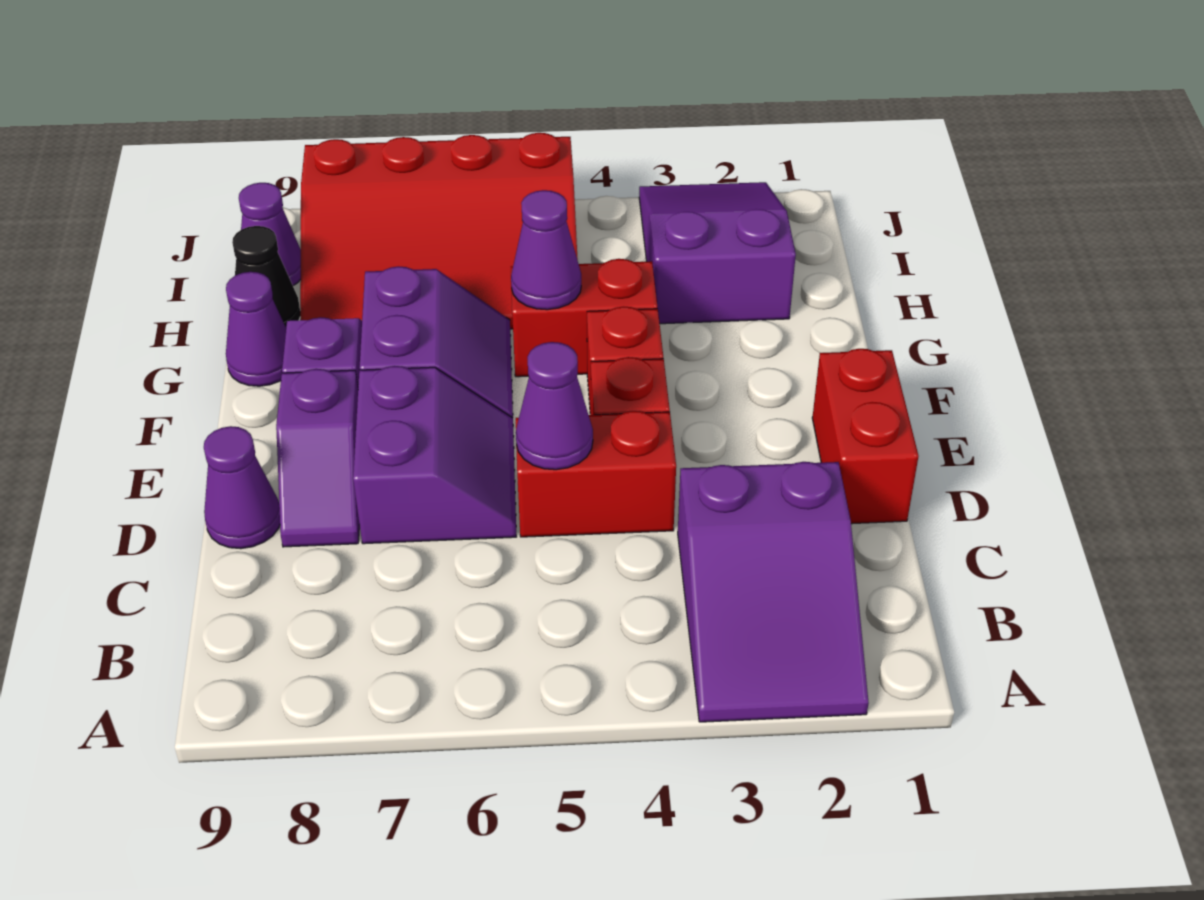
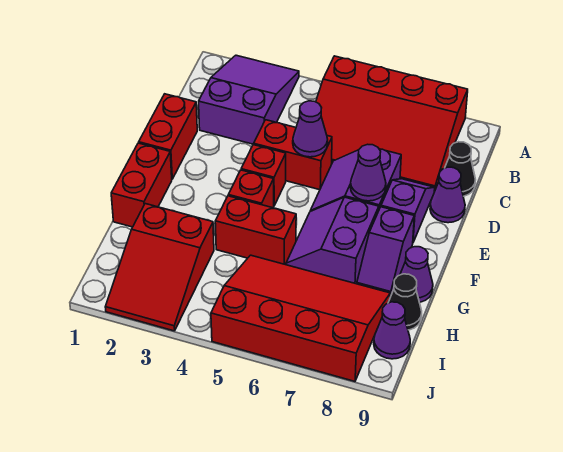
none -> red 3x4 slope [316,56,468,191]
none -> black 1x1 cone [445,142,476,196]
none -> red 1x2 brick [111,143,172,227]
purple 1x1 cone [511,190,581,310] -> purple 1x1 cone moved to [350,144,386,201]
purple 2x3 slope [639,182,796,324] -> red 2x3 slope [105,204,214,331]

